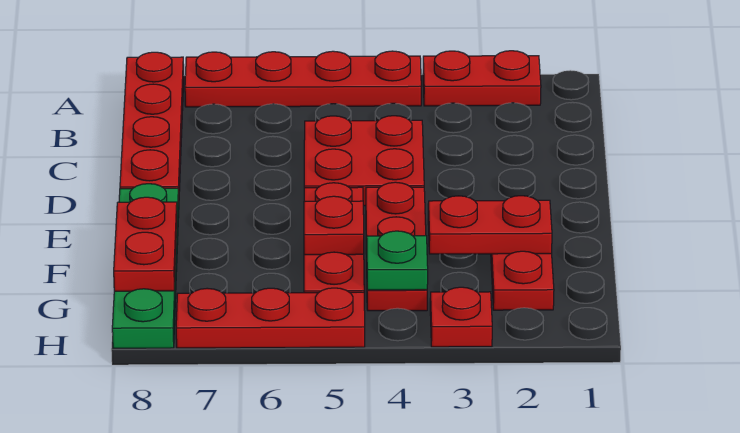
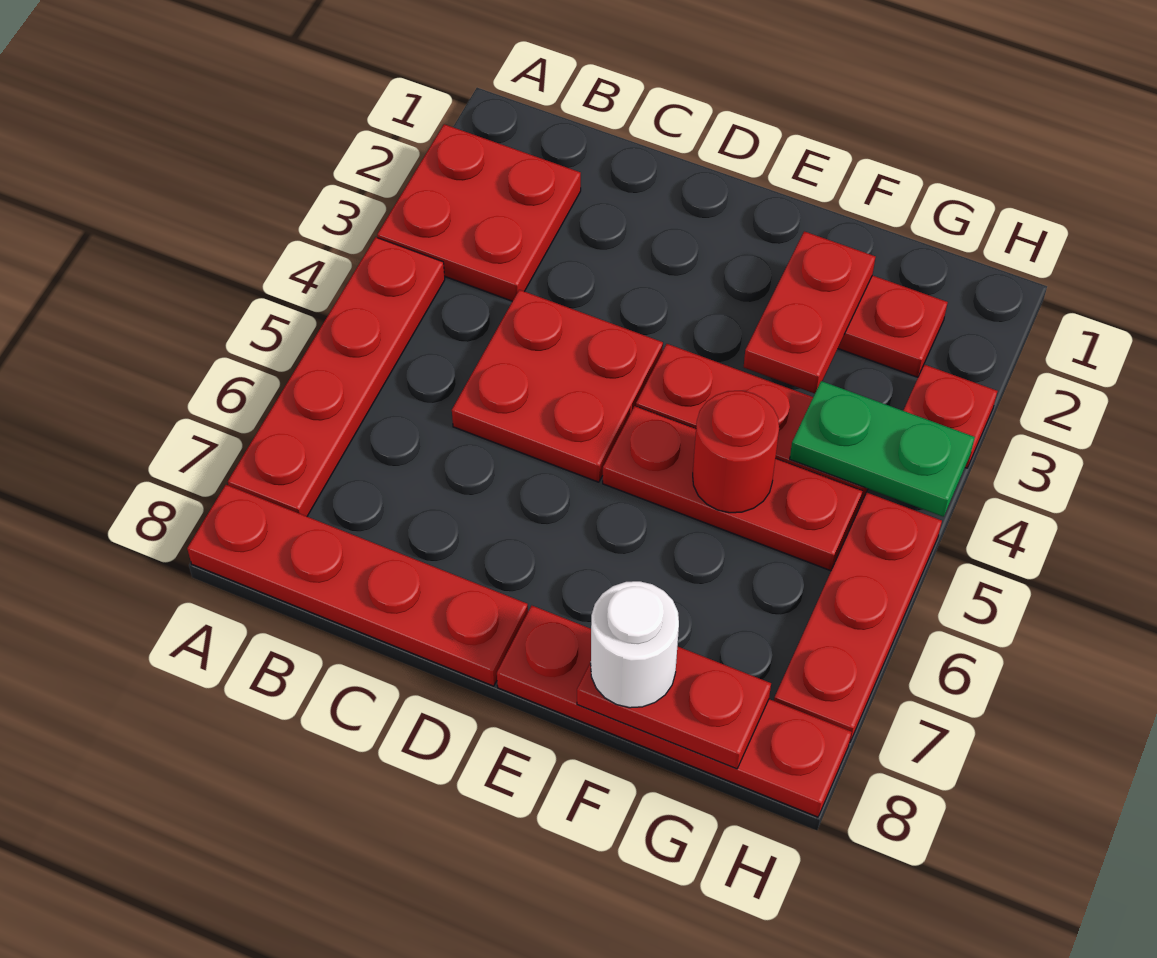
red 1x2 plate [423,51,541,106] -> red 2x2 plate [377,124,581,301]
green 1x4 plate [112,184,179,348] -> red 1x4 plate [497,606,852,817]
red 1x1 plate [304,196,364,255] -> red 1x1 round brick [693,391,779,513]
none -> white 1x1 round brick [591,581,679,708]
green 1x1 plate [367,231,428,290] -> green 1x2 plate [790,381,975,517]

